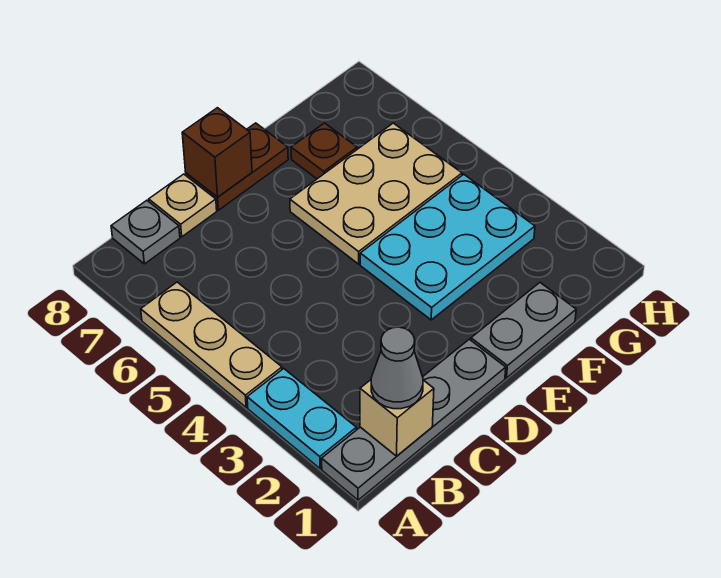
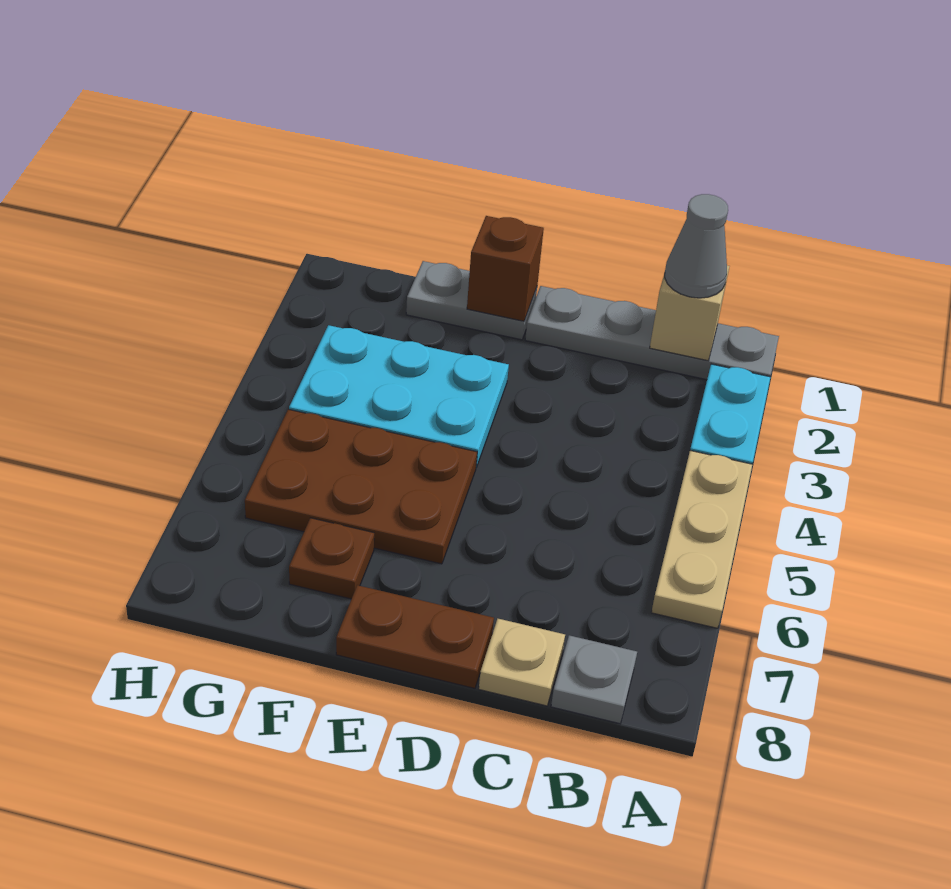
brown 1x1 brick [182,108,252,197] -> brown 1x1 brick moved to [467,216,544,321]
tan 2x3 plate [290,123,462,264] -> brown 2x3 plate [245,409,477,564]

